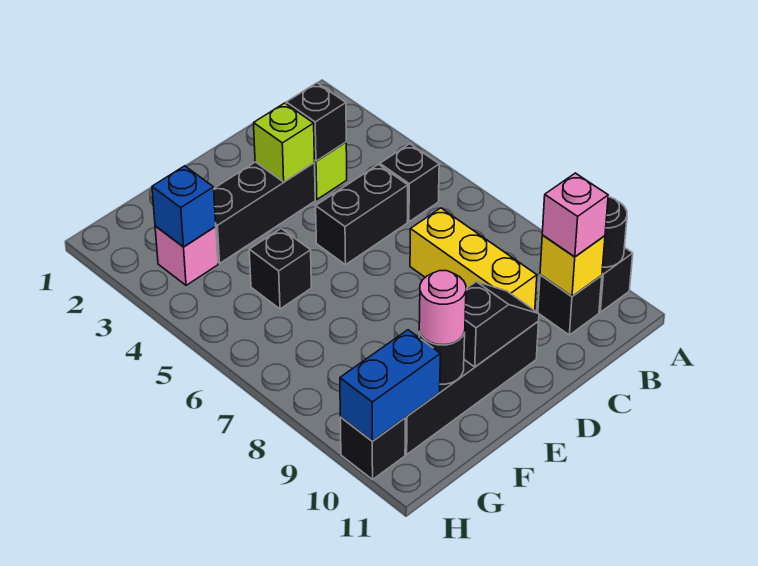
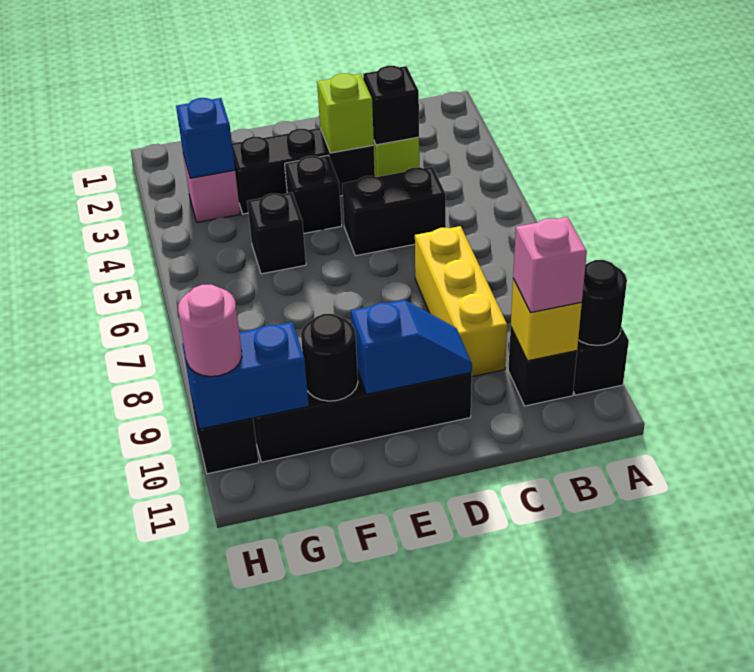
black 1x1 brick [380,144,439,222] -> black 1x1 brick moved to [285,156,342,233]
black 1x2 slope [464,282,539,367] -> blue 1x2 slope [351,300,472,394]
pink 1x1 round brick [419,271,466,345] -> pink 1x1 round brick moved to [178,284,242,377]

